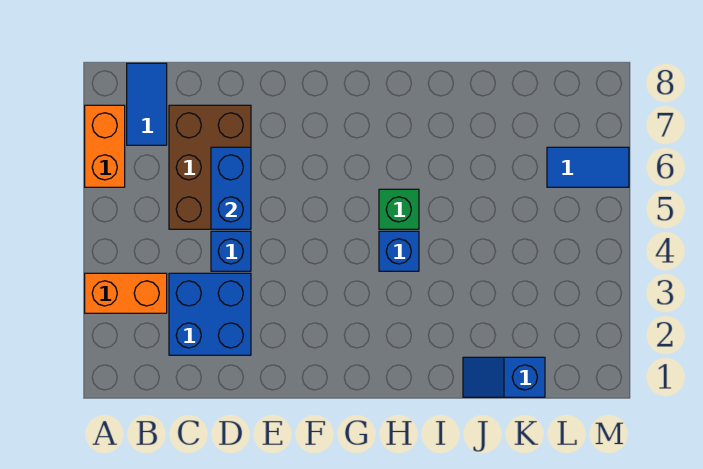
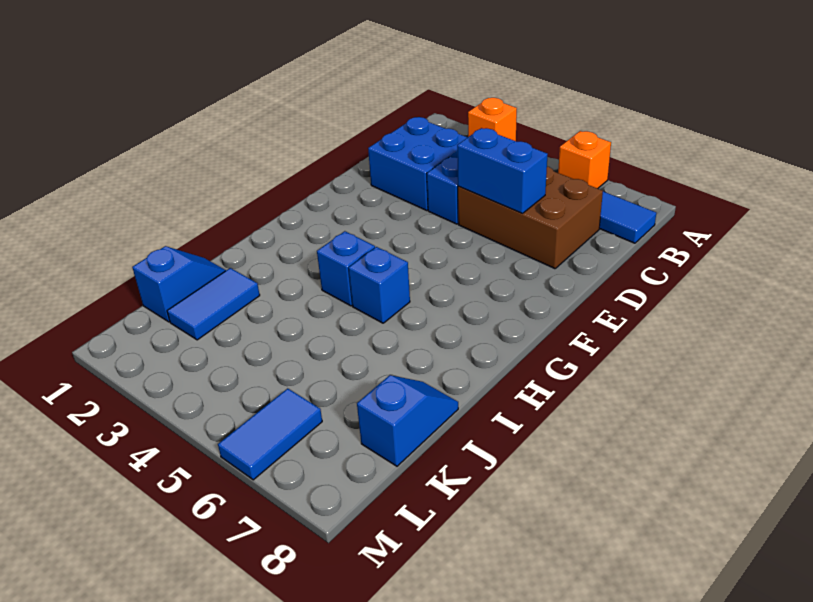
orange 1x2 brick [85,273,167,313] -> orange 1x1 brick [468,98,517,141]
orange 1x2 brick [85,105,125,187] -> orange 1x1 brick [558,131,611,189]
green 1x1 brick [379,189,419,229] -> blue 1x1 brick [349,247,410,323]
none -> blue 1x2 tile [167,268,260,340]
none -> blue 1x2 slope [357,375,458,466]

